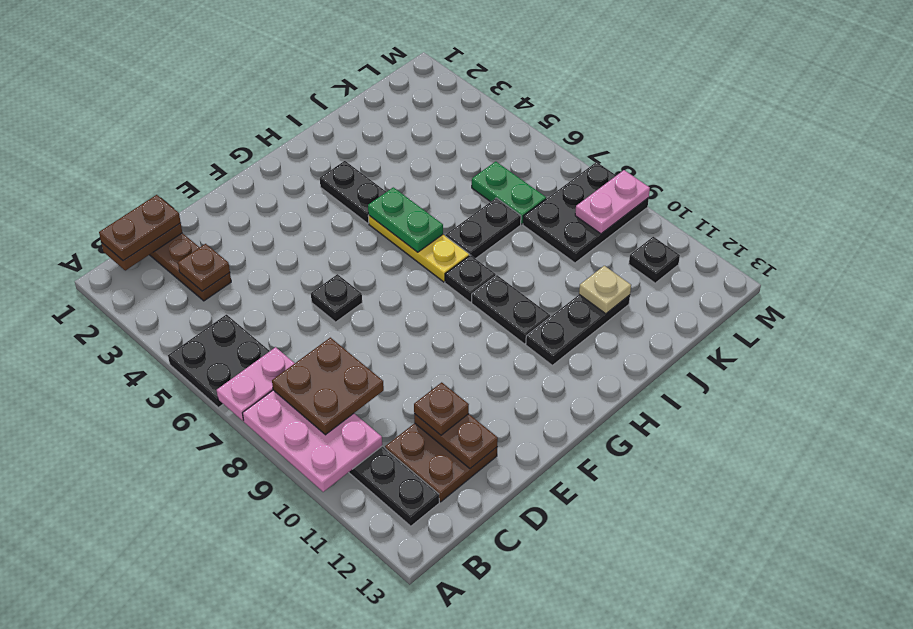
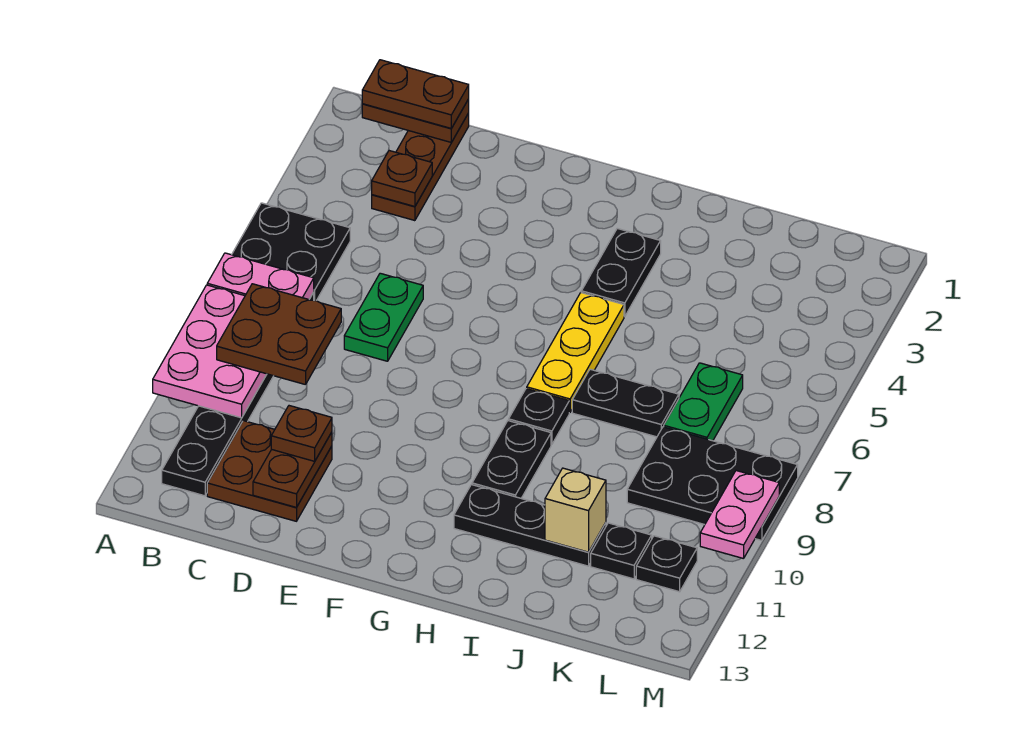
black 1x1 plate [311,274,362,322] -> black 1x1 plate moved to [591,523,652,579]
green 1x2 plate [368,187,443,252] -> green 1x2 plate moved to [344,273,423,361]
tan 1x1 plate [579,266,631,314] -> tan 1x1 brick [545,468,606,552]
pink 1x2 plate [575,170,650,234] -> pink 1x2 plate turned to [700,471,779,559]

